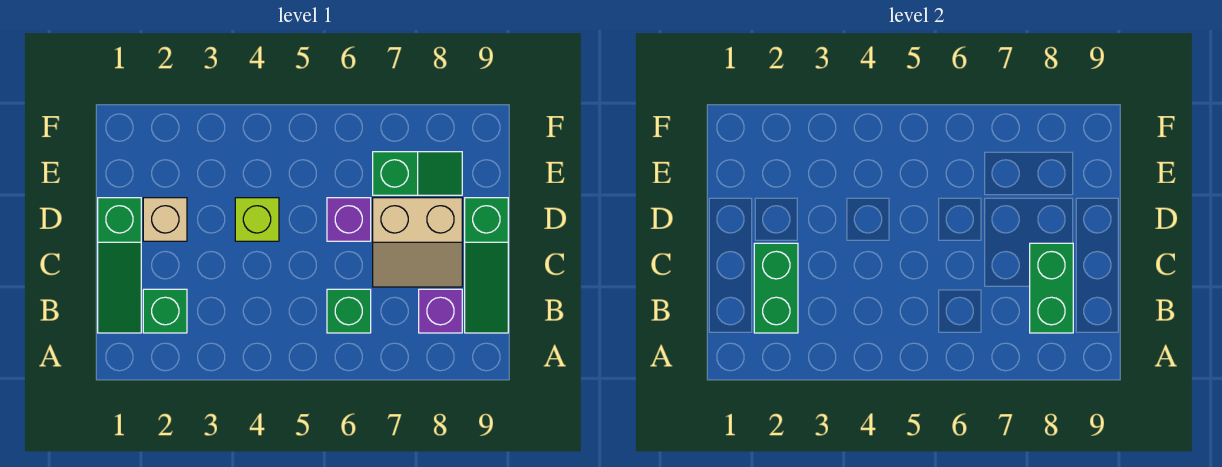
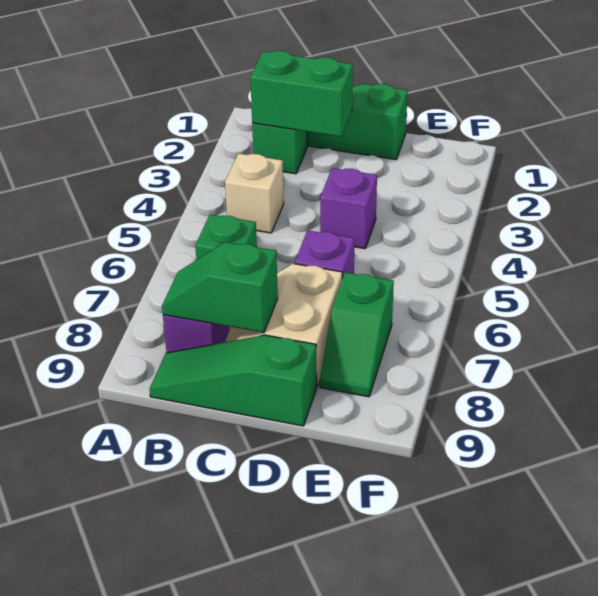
green 1x2 brick [1030,243,1073,333] -> green 1x2 slope [162,242,278,333]
tan 1x1 brick [143,198,187,241] -> tan 1x1 brick moved to [225,153,284,233]
lime 1x1 brick [235,198,279,241] -> purple 1x1 brick [320,168,377,249]

